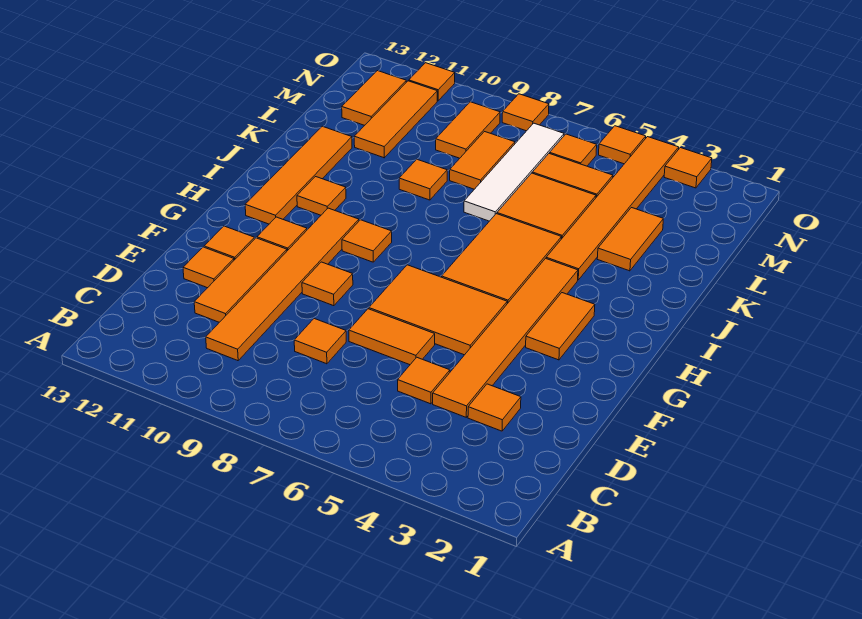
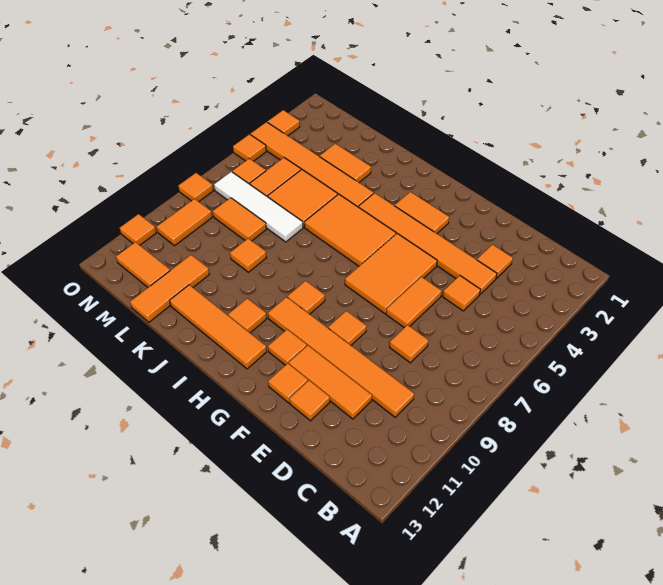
orange 1x3 tile [354,81,437,158] -> orange 1x3 tile turned to [130,255,209,322]
orange 1x2 tile [436,102,500,158] -> orange 1x2 tile turned to [157,199,212,246]

